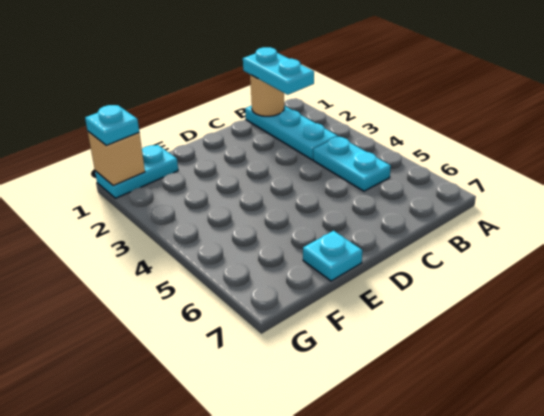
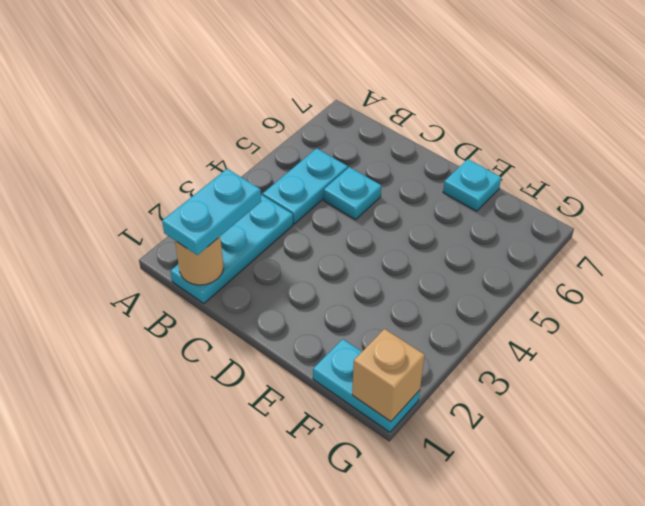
cyan 1x1 plate [85,105,139,146] -> cyan 1x1 plate moved to [324,167,381,220]

